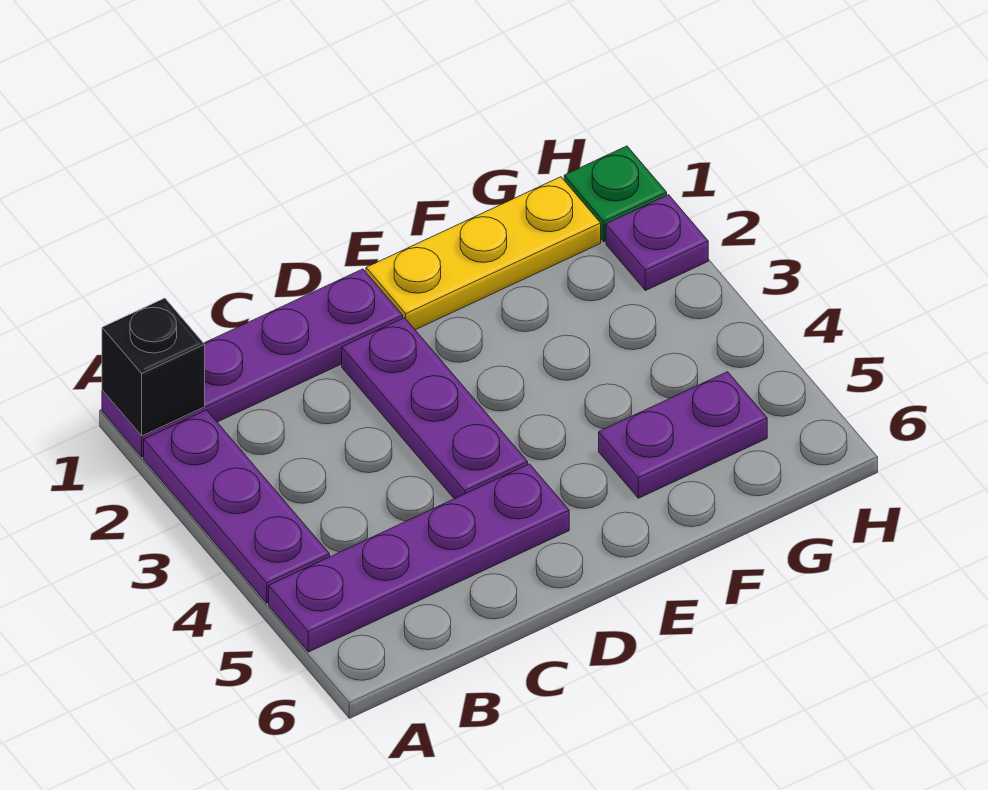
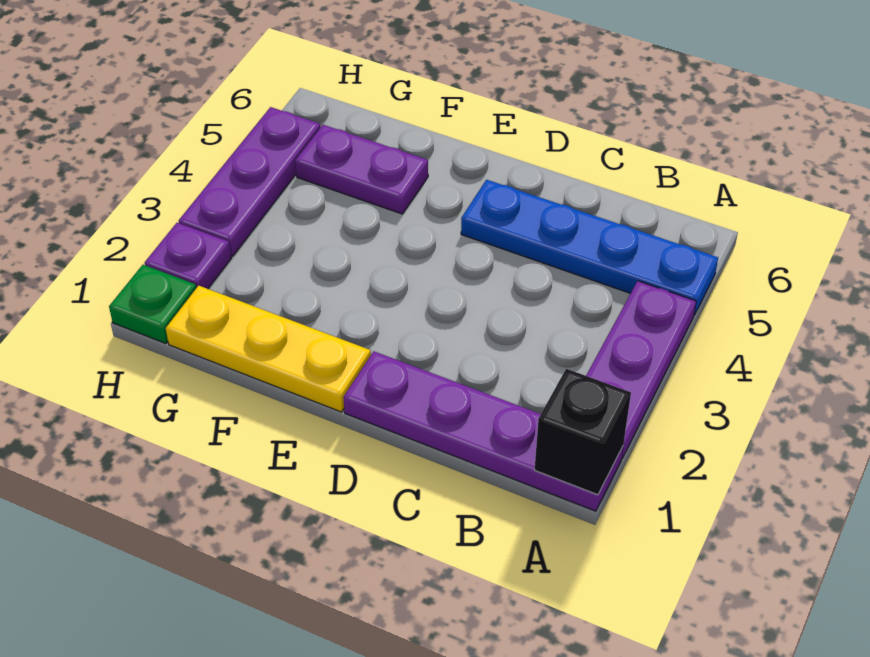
purple 1x4 plate [269,464,569,652] -> blue 1x4 plate [461,180,718,315]
purple 1x3 plate [342,318,528,499] -> purple 1x3 plate moved to [179,107,321,256]

